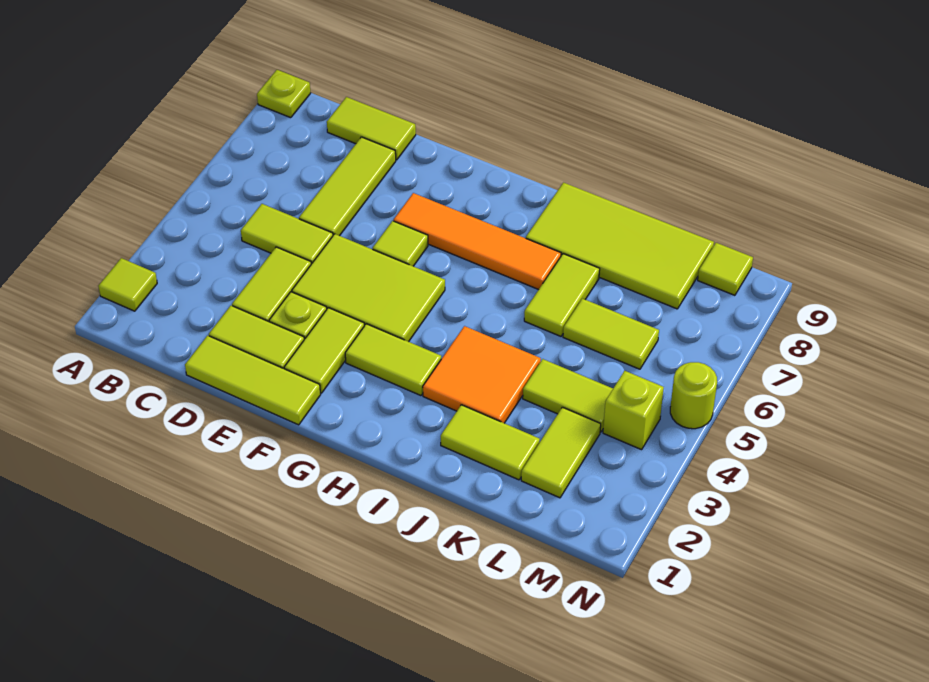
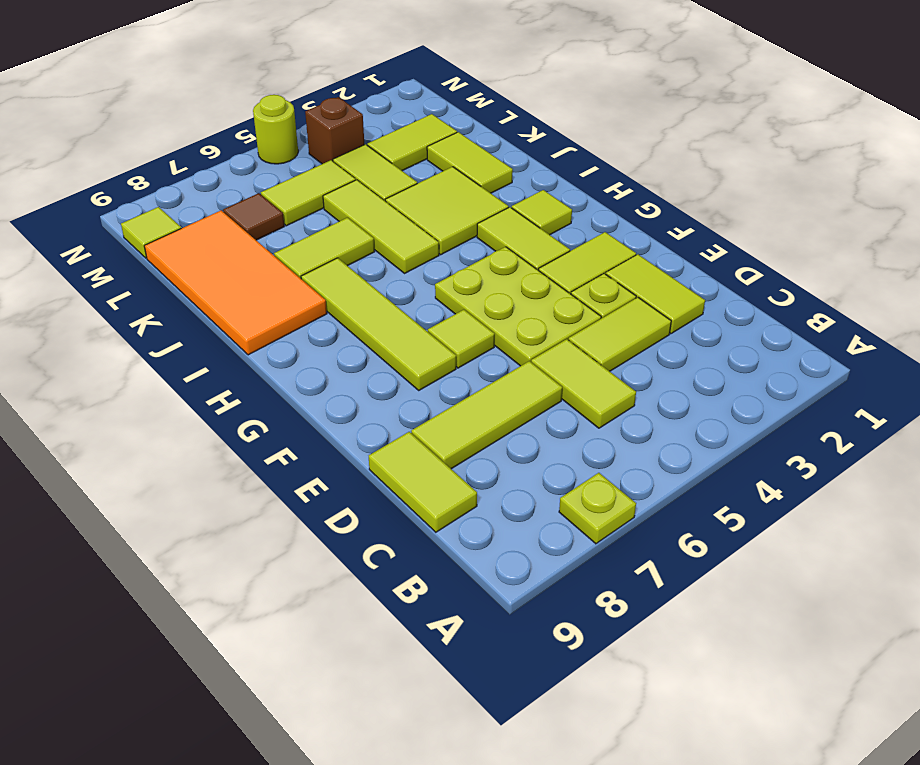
lime 1x1 tile [98,258,157,311] -> lime 1x1 tile moved to [512,190,572,235]
lime 1x1 plate [257,70,310,118] -> lime 1x1 plate moved to [559,473,636,544]
lime 1x3 tile [185,335,321,425] -> lime 1x3 tile moved to [323,180,439,273]
lime 2x3 tile [292,234,445,342] -> lime 2x3 plate [435,247,601,366]
orange 1x4 tile [394,193,561,290] -> lime 1x4 tile [301,258,456,390]
orange 2x2 tile [423,326,541,423] -> lime 2x2 tile [385,167,509,255]
lime 2x4 tile [526,183,714,309] -> orange 2x4 tile [144,210,327,355]
lime 1x2 tile [563,299,659,369] -> lime 1x2 tile turned to [261,160,356,226]
none -> brown 1x1 tile [223,193,284,240]
lime 1x1 brick [603,371,664,450] -> brown 1x1 brick [305,97,364,164]

